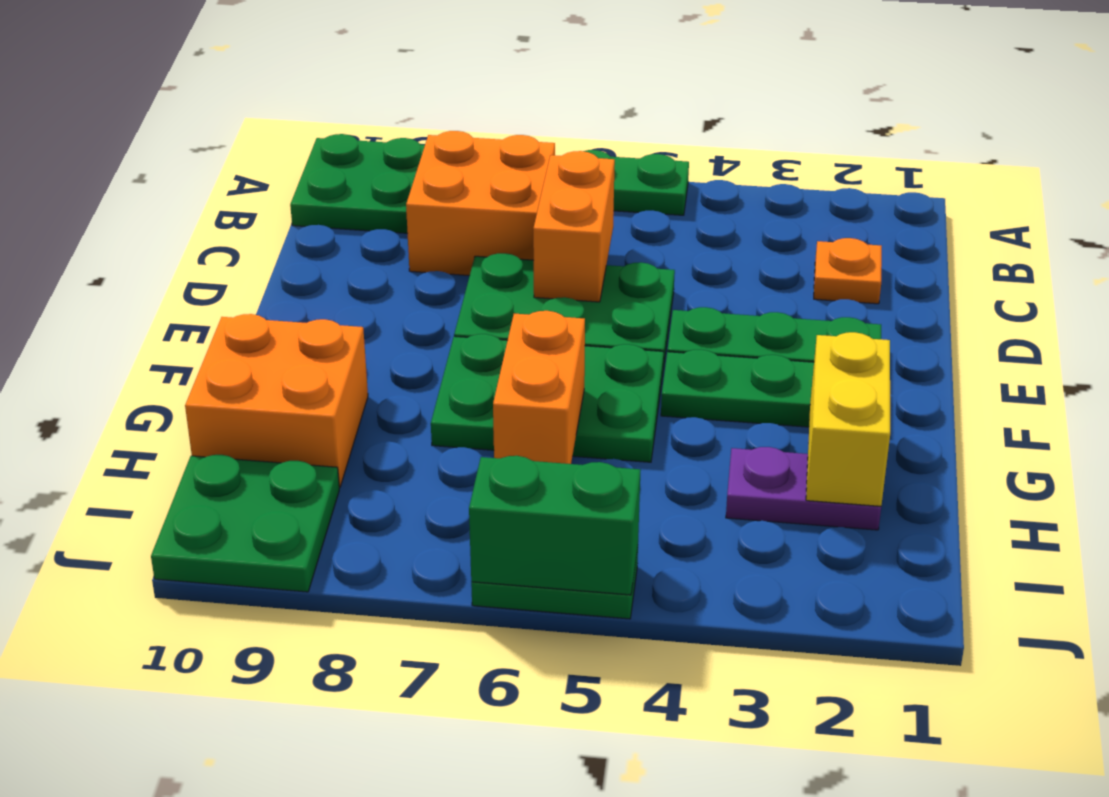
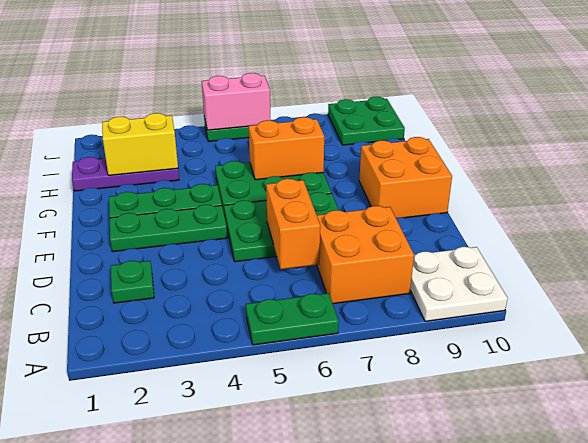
green 2x2 plate [290,134,425,233] -> white 2x2 plate [410,247,508,321]
orange 1x1 plate [814,238,882,304] -> green 1x1 plate [111,261,154,303]
yellow 1x2 brick [806,332,890,506] -> yellow 1x2 brick turned to [102,113,178,175]
orange 1x2 brick [493,311,585,464] -> orange 1x2 brick turned to [249,117,324,180]
orange 2x2 brick [185,314,368,488] -> orange 2x2 brick moved to [359,137,452,218]
purple 1x2 plate [726,447,881,530] -> purple 1x3 plate [72,157,179,191]
green 1x2 brick [469,456,640,595] -> pink 1x2 brick [202,73,270,130]

